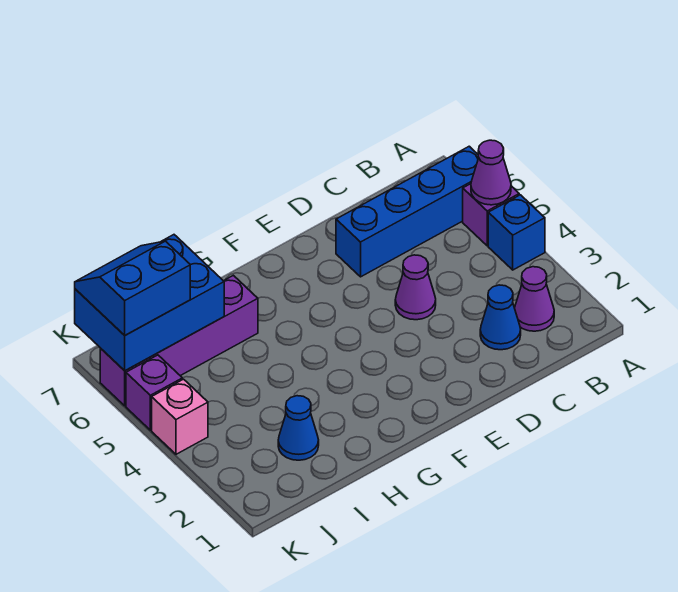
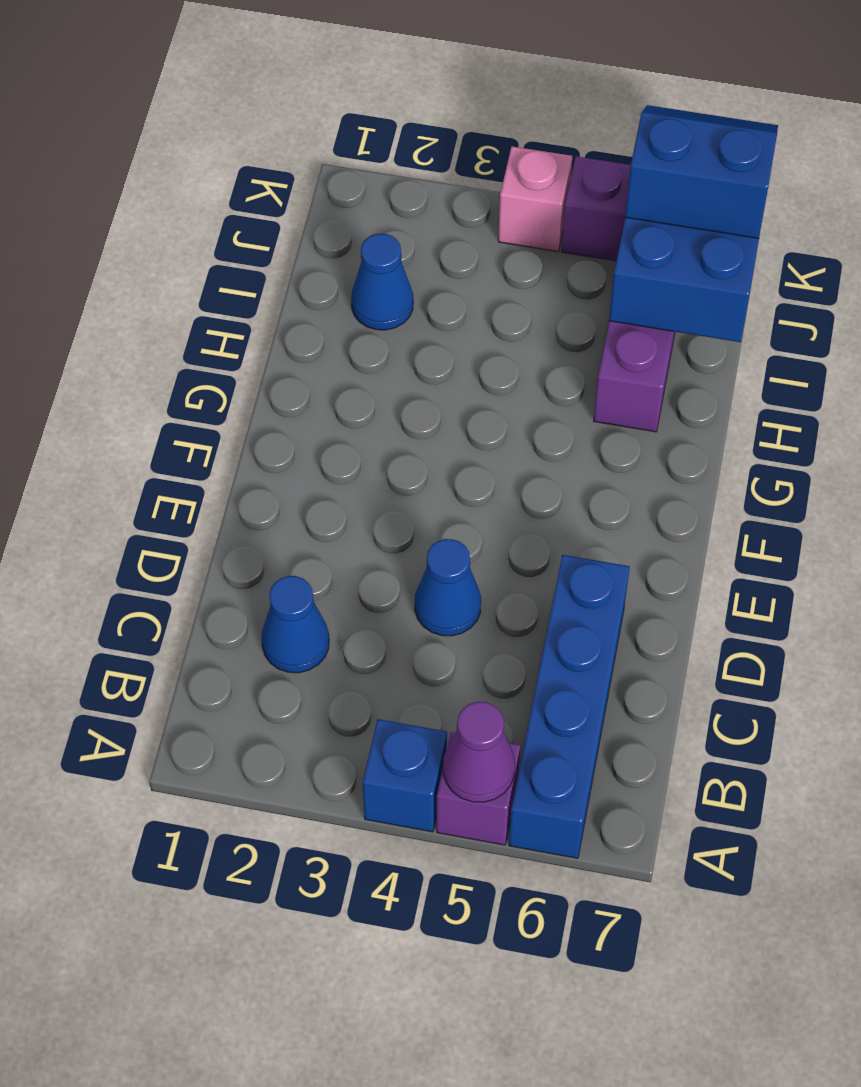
purple 1x1 cone [515,267,554,331] -> none
purple 1x1 cone [395,255,436,320] -> blue 1x1 cone [415,539,481,636]
blue 2x2 slope [75,241,190,335] -> blue 2x2 slope turned to [625,105,778,239]

